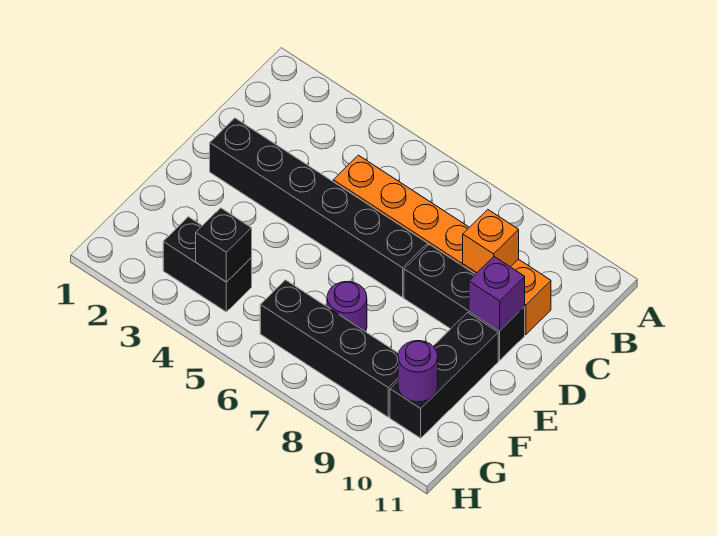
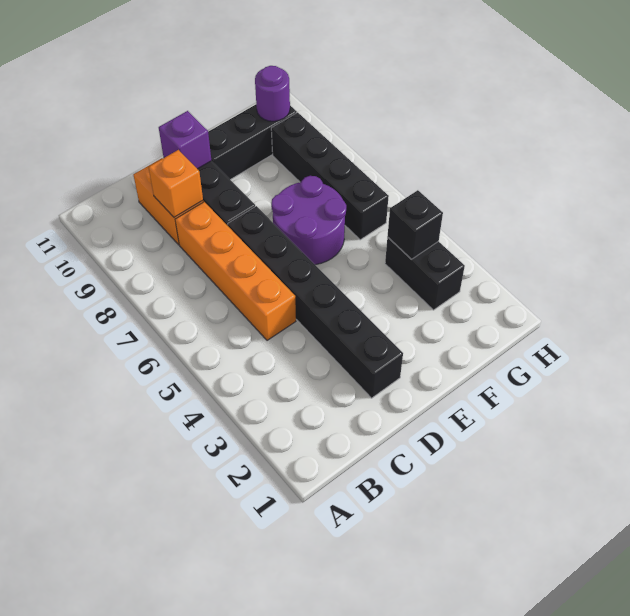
purple 1x1 round brick [327,282,367,332] -> purple 2x2 round brick [271,176,346,265]

